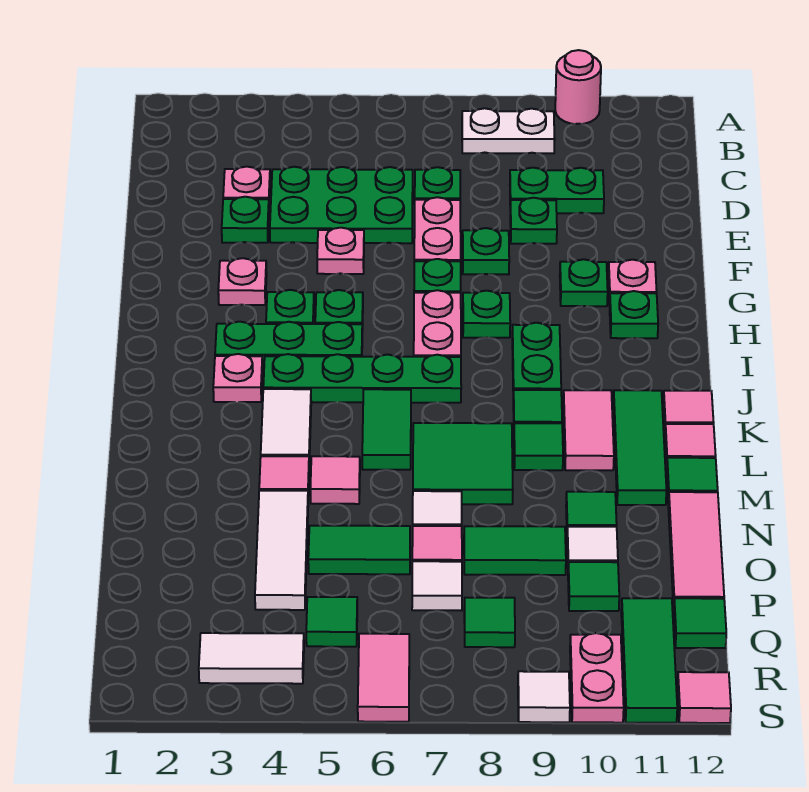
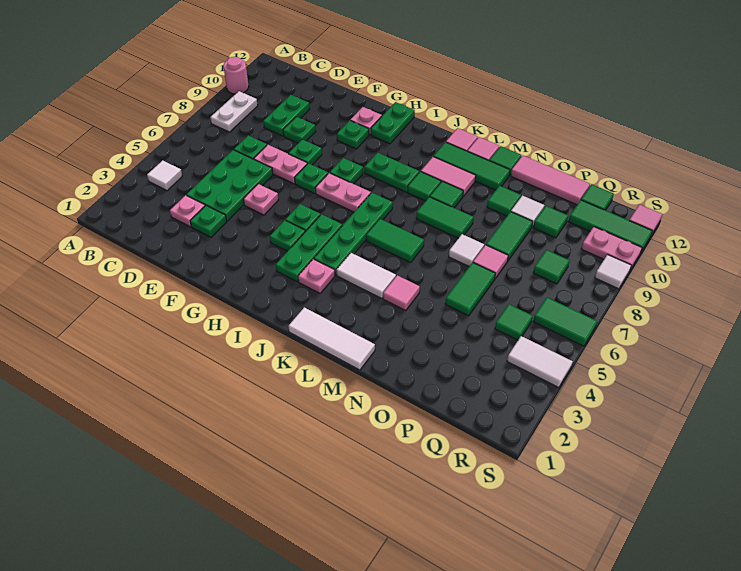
pink 1x1 plate [218,258,267,305] -> none
green 1x1 plate [609,291,658,338] -> green 1x2 plate [371,102,415,144]
green 2x2 tile [413,423,513,504] -> green 1x2 tile [416,197,474,238]
pink 1x1 tile [310,456,360,504] -> none
white 1x3 tile [255,491,308,610] -> white 1x3 tile moved to [288,307,375,370]
white 1x1 tile [412,561,462,611] -> white 1x1 tile moved to [147,160,182,191]
white 1x2 tile [199,633,304,684] -> white 1x2 tile turned to [507,336,573,388]
pink 1x2 tile [358,634,409,722] -> green 1x2 tile [533,298,597,346]

